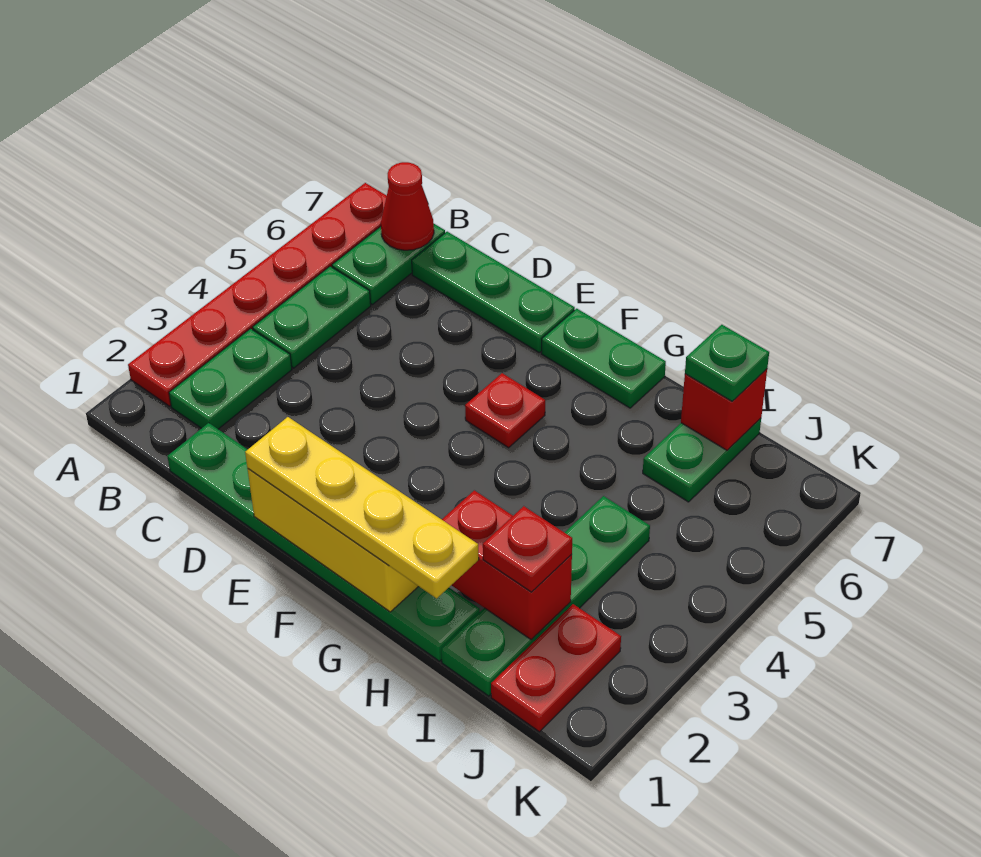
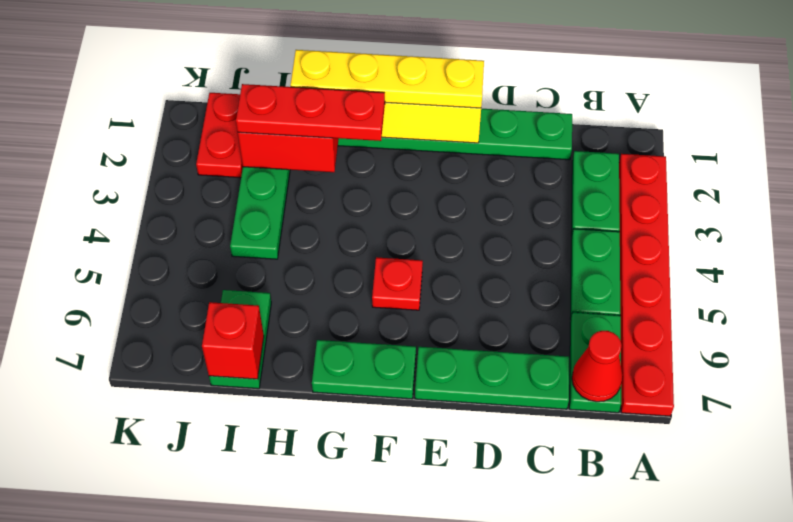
red 1x1 plate [483,506,572,592] -> red 1x3 plate [236,84,385,141]
green 1x1 plate [685,325,769,401] -> none

